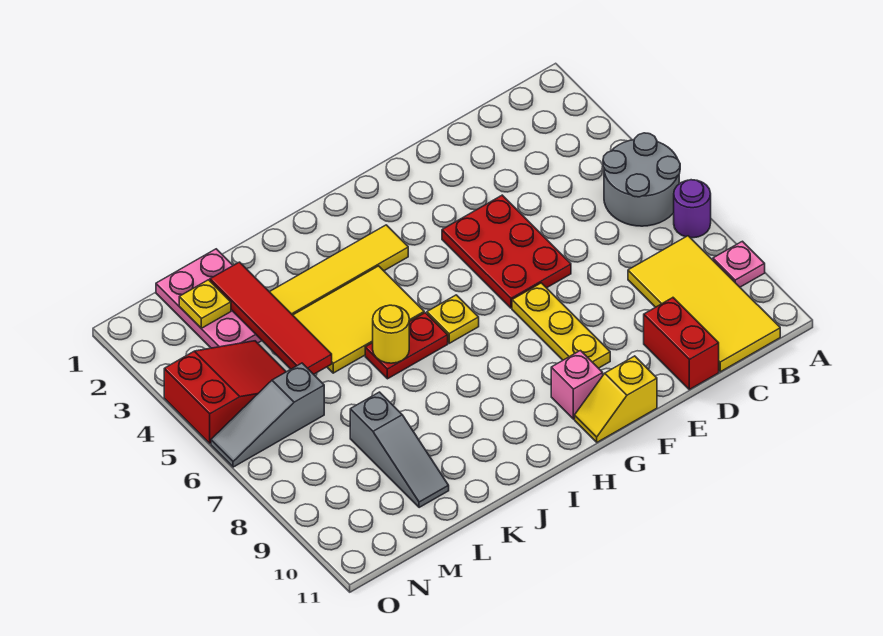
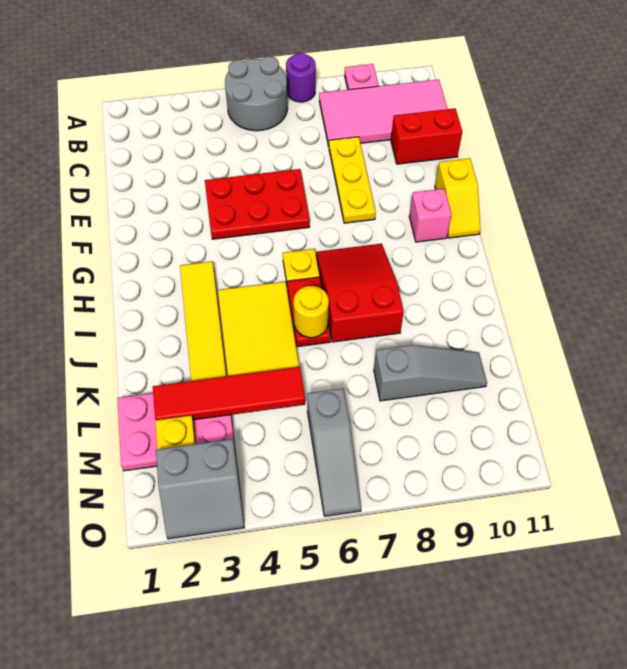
yellow 2x4 tile [628,236,780,372] -> pink 2x4 tile [319,80,447,146]
yellow 1x3 plate [512,283,610,368] -> yellow 1x3 plate turned to [329,137,376,223]
red 2x3 slope [164,341,286,444] -> red 2x3 slope moved to [316,244,404,342]
none -> grey 2x2 slope [156,439,244,539]

